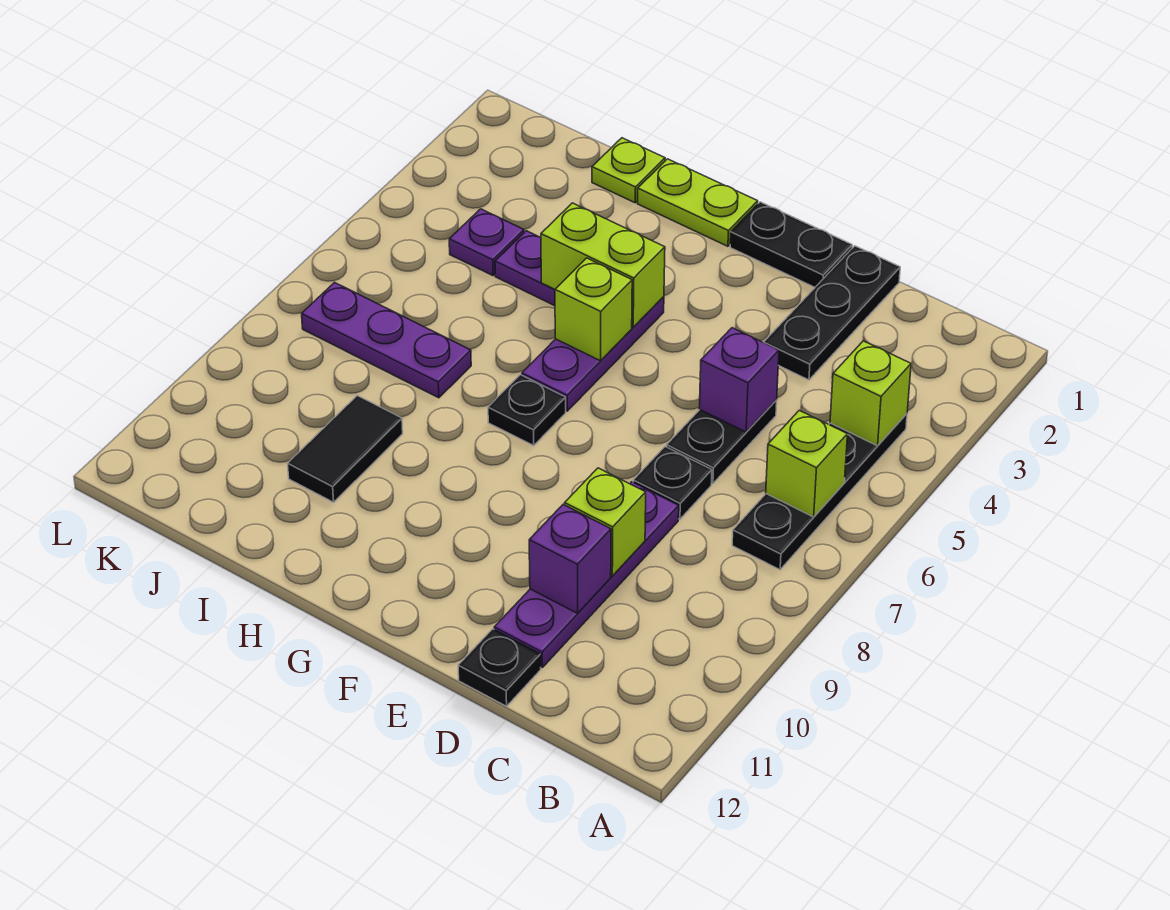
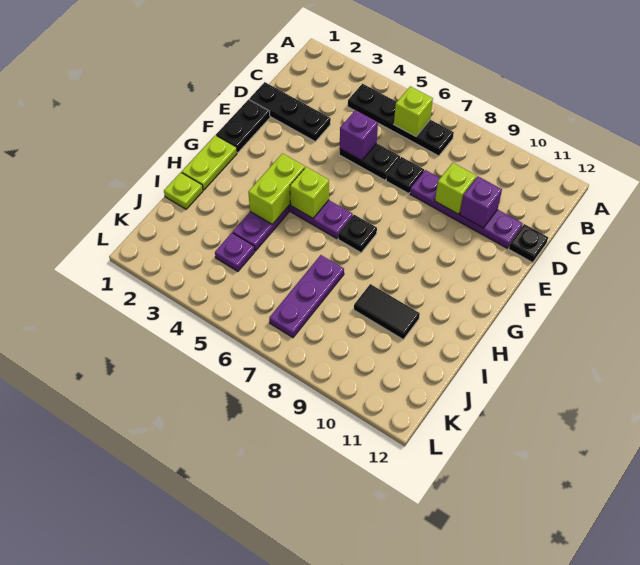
lime 1x1 brick [830,341,911,446] -> none

